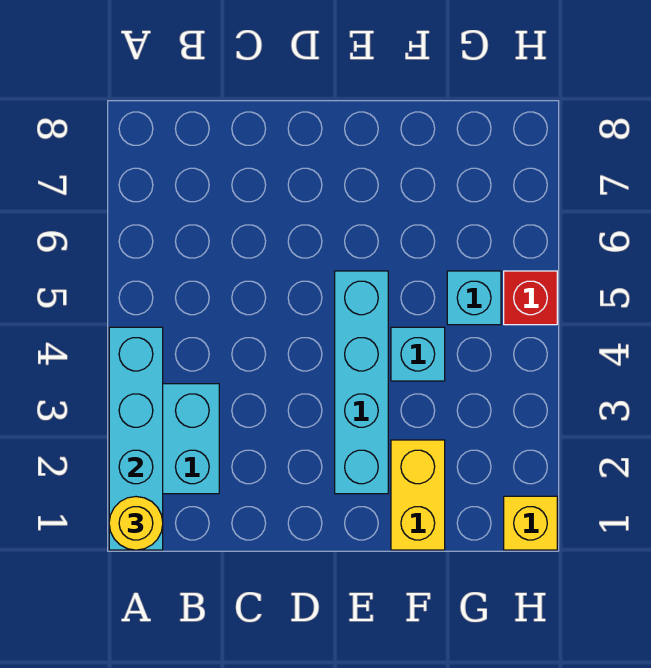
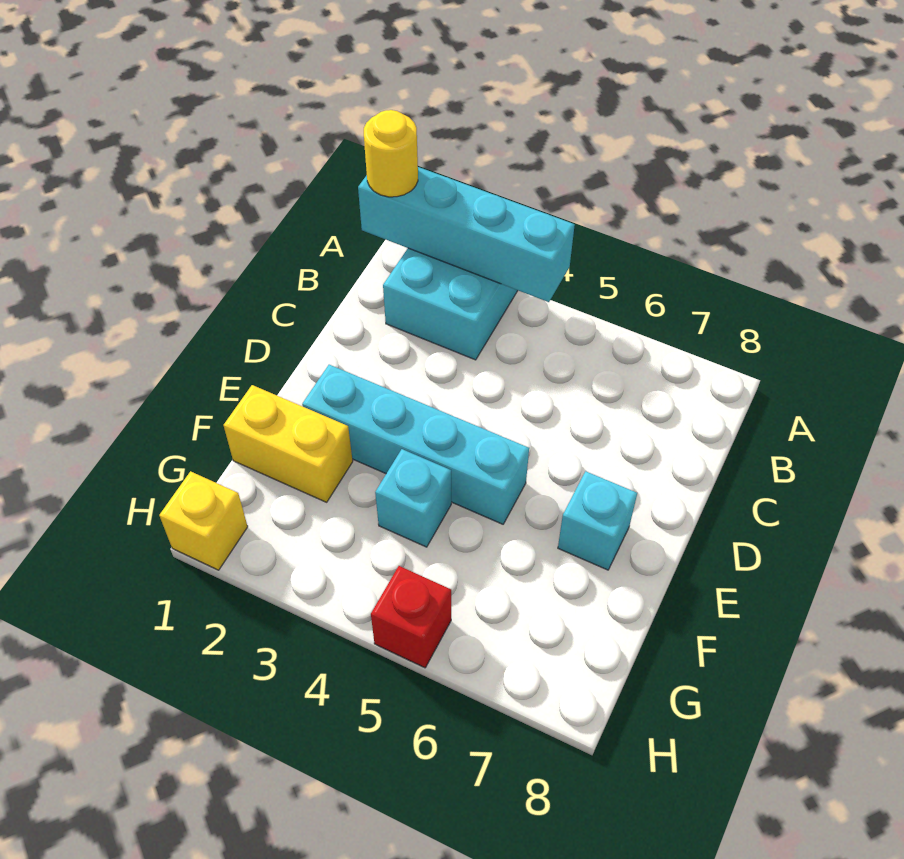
cyan 1x1 brick [447,271,501,325] -> cyan 1x1 brick moved to [558,471,637,570]

